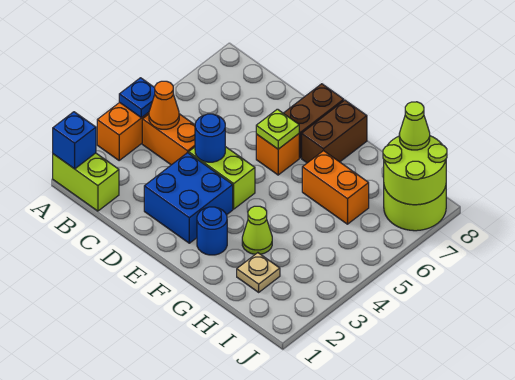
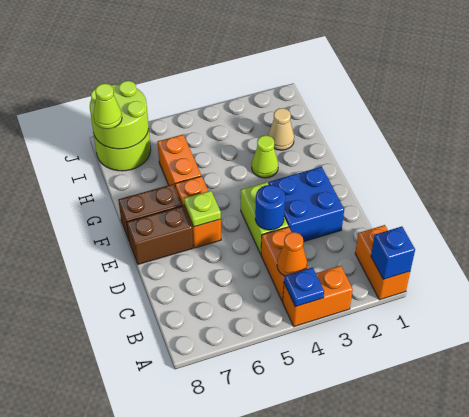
lime 1x2 brick [53,153,119,211] -> orange 1x2 brick [355,225,410,300]
orange 1x1 brick [256,134,299,175] -> orange 1x2 brick [175,176,221,248]
blue 1x1 round brick [197,207,227,255] -> none
tan 1x1 plate [237,253,280,292] -> tan 1x1 cone [268,108,294,150]

